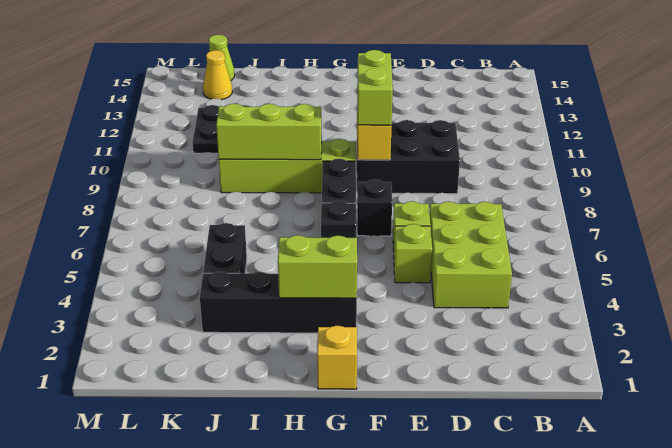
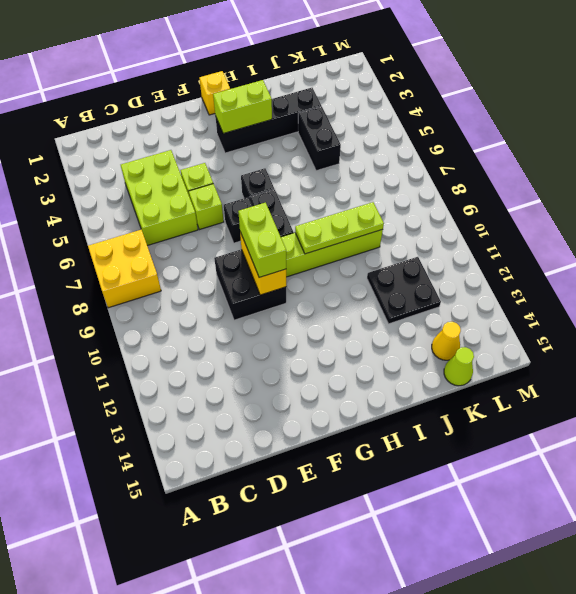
none -> yellow 2x2 brick [88,230,161,308]
black 2x3 brick [357,120,460,194] -> black 2x2 brick [214,249,286,320]
lime 1x3 brick [216,104,322,160] -> lime 1x3 plate [295,202,384,254]

